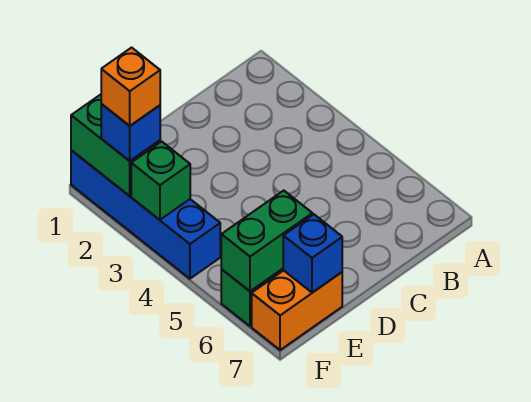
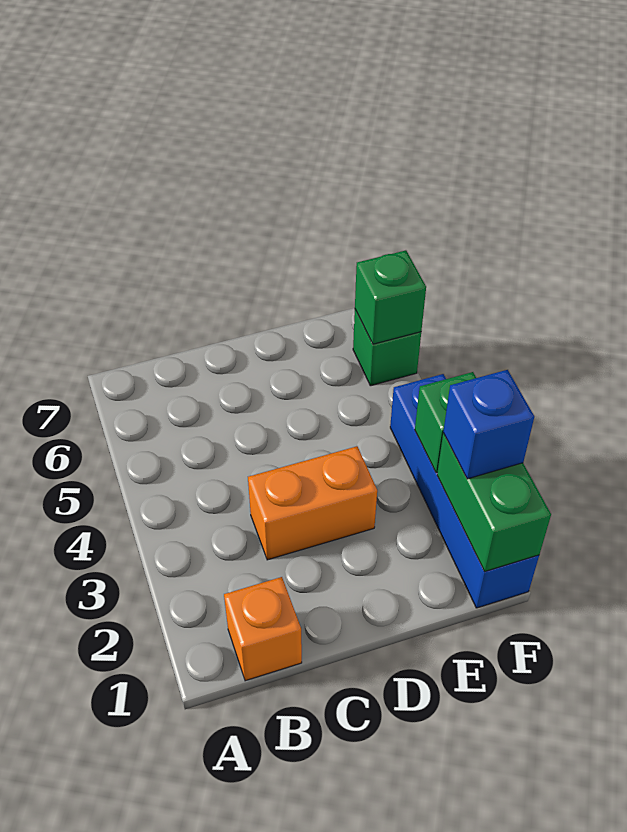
green 1x2 brick [221,191,312,291] -> green 1x1 brick [355,250,426,344]
orange 1x2 brick [252,270,342,350] -> orange 1x2 brick moved to [248,446,377,560]
blue 1x1 brick [283,214,342,293] -> none
orange 1x1 brick [101,48,160,126] -> orange 1x1 brick moved to [224,577,302,681]

